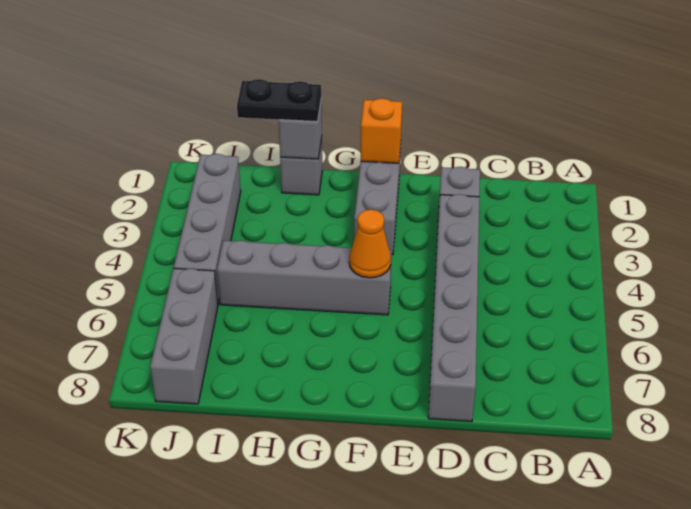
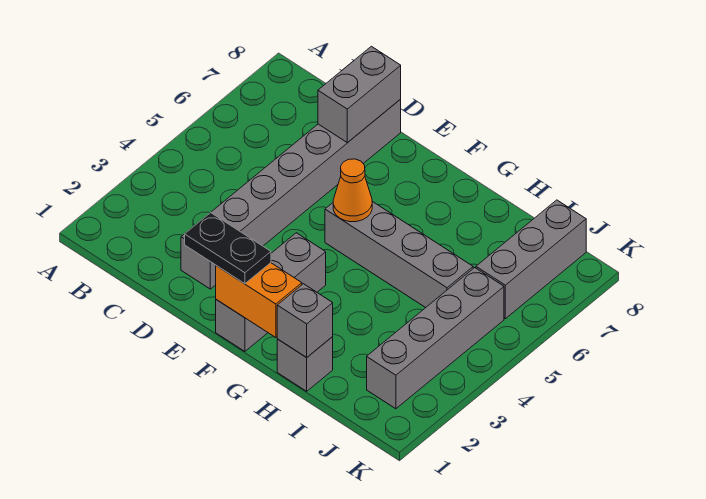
none -> grey 1x2 brick [318,46,401,143]
orange 1x1 brick [361,98,402,163] -> orange 1x2 brick [216,263,302,338]
black 1x2 plate [237,79,321,122] -> black 1x2 plate moved to [185,213,271,284]

